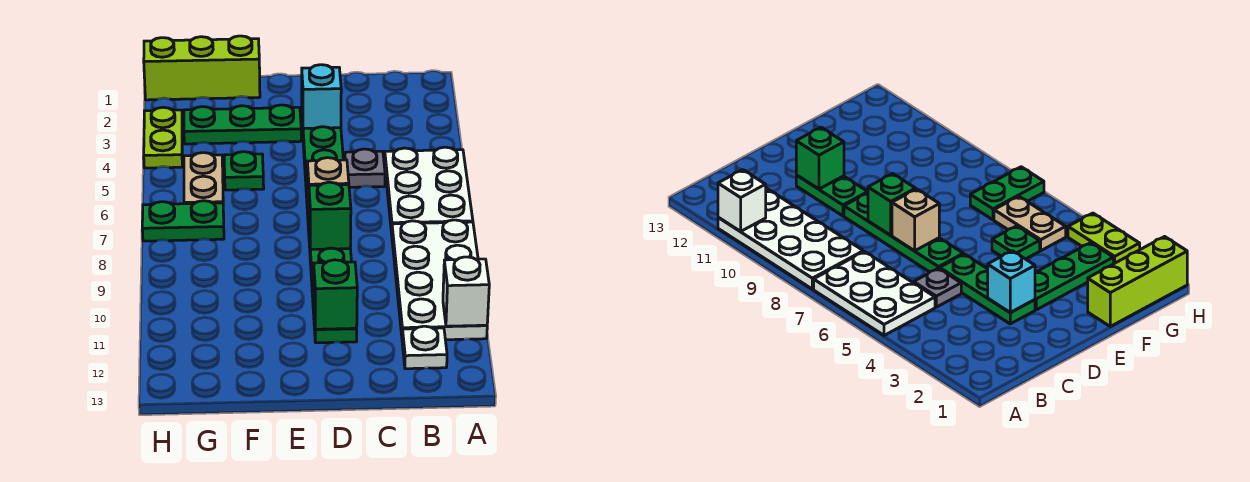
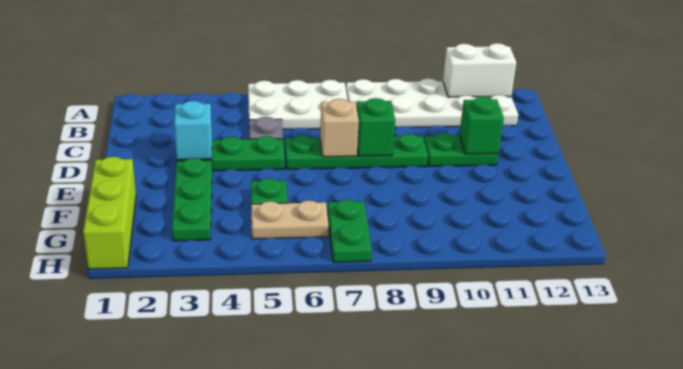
white 1x1 brick [443,257,489,326] -> white 1x2 brick [443,43,516,97]
lime 1x2 plate [144,107,182,168] -> none

